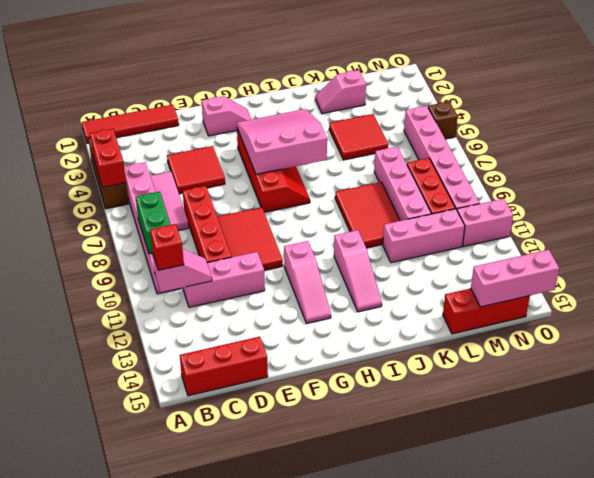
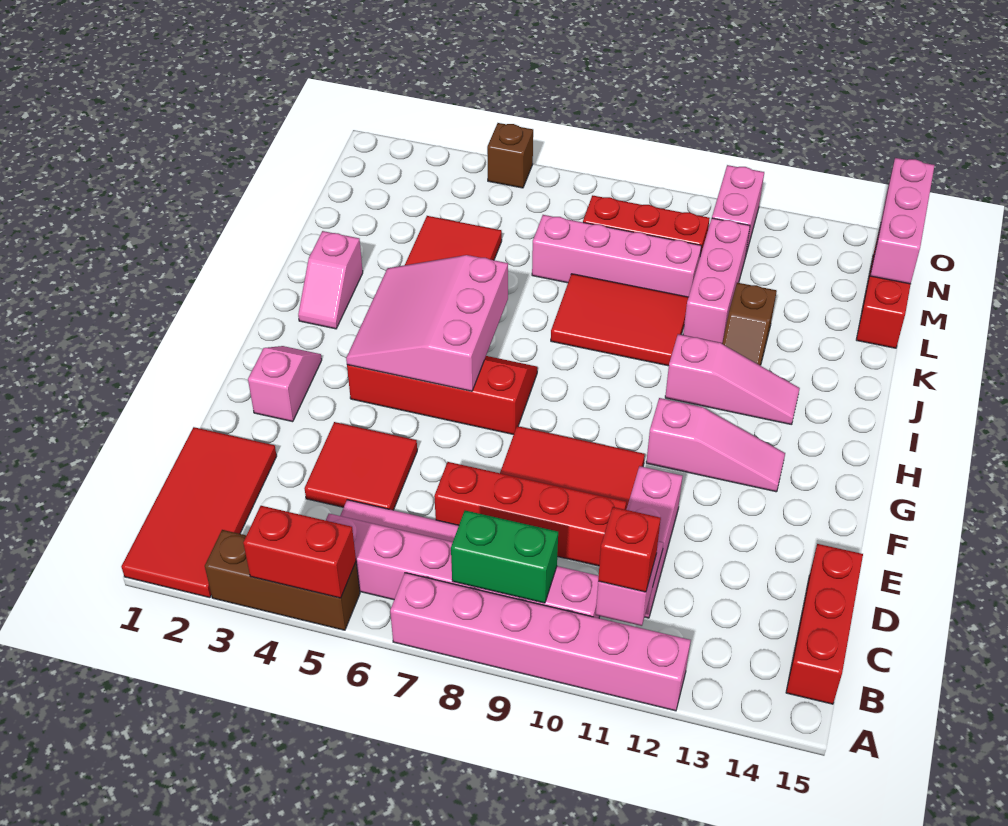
red 1x4 tile [82,105,179,143] -> red 2x4 tile [121,427,277,598]
none -> brown 1x2 slope [722,283,777,366]
pink 1x2 slope [315,70,366,114] -> pink 1x2 slope moved to [298,231,363,329]
pink 1x6 brick [404,106,480,210] -> pink 1x6 brick moved to [390,573,691,711]

